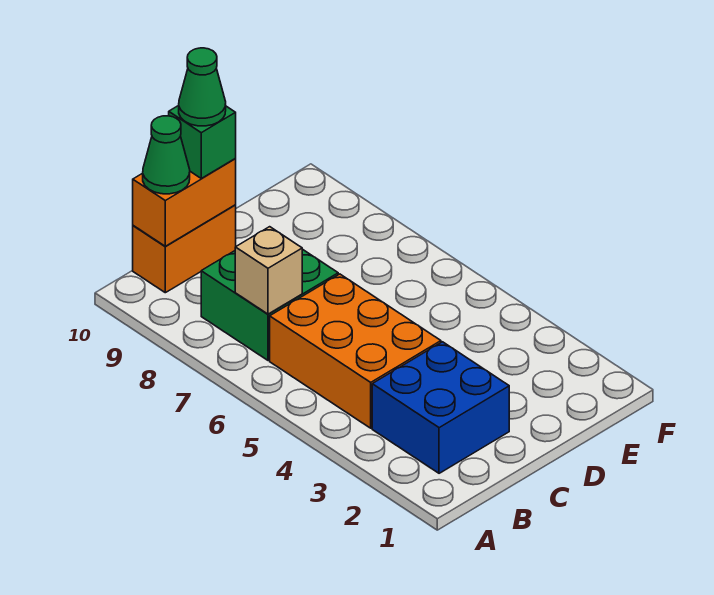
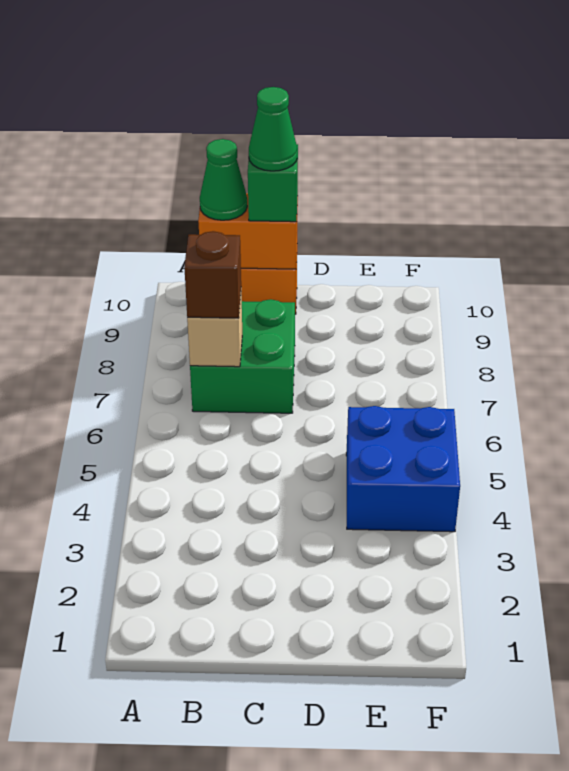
blue 2x2 brick [372,342,509,473] -> blue 2x2 brick moved to [346,406,460,532]
orange 2x3 brick [270,274,441,428] -> none
none -> brown 1x1 brick [184,231,241,318]

